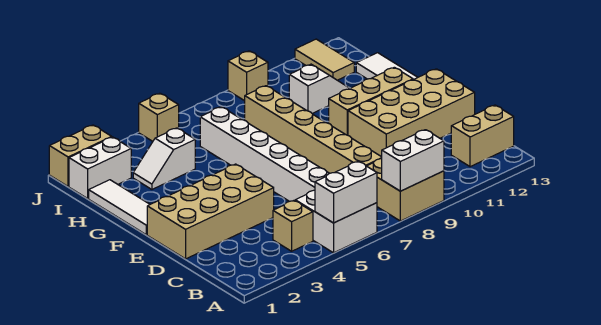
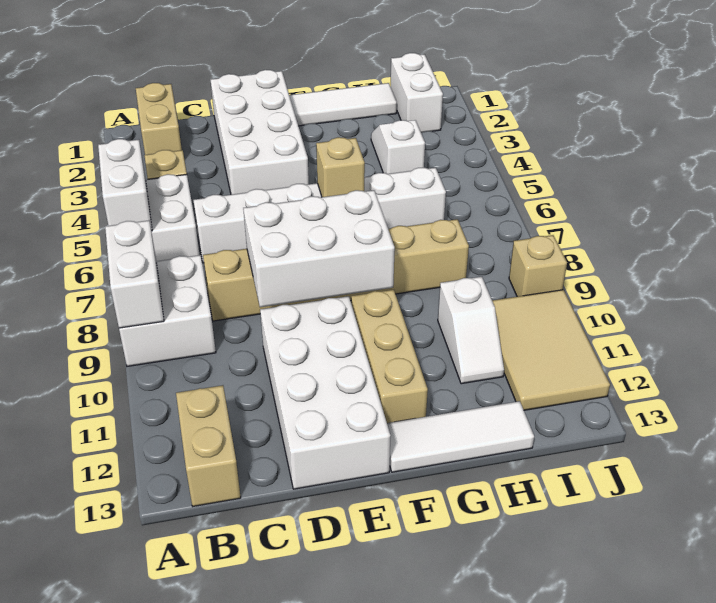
tan 2x2 brick [367,159,444,221] -> white 2x2 brick [119,255,216,366]
tan 2x4 brick [147,164,274,259] -> white 2x4 brick [211,70,309,195]
none -> white 2x3 brick [243,190,395,307]
tan 2x4 brick [348,69,475,157] -> white 2x4 brick [260,296,391,489]
tan 1x2 tile [295,39,354,80] -> tan 2x3 tile [492,290,610,410]
tan 1x2 brick [49,125,112,187] -> tan 1x2 brick moved to [136,83,182,155]
tan 1x1 brick [139,93,179,141] -> tan 1x1 brick moved to [316,137,365,197]

